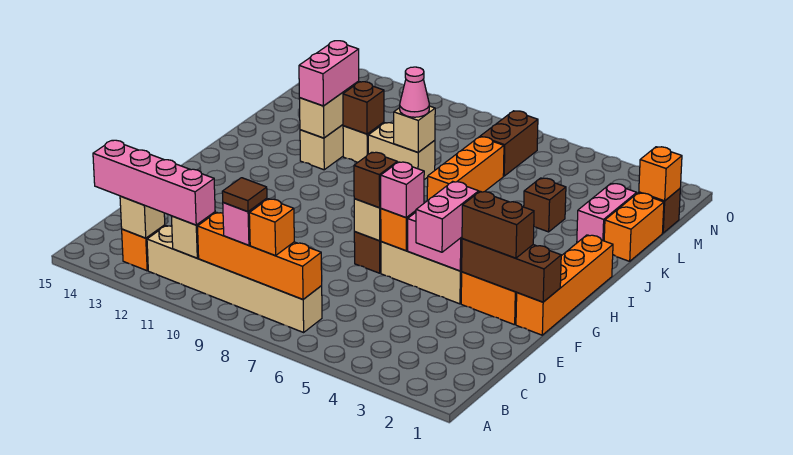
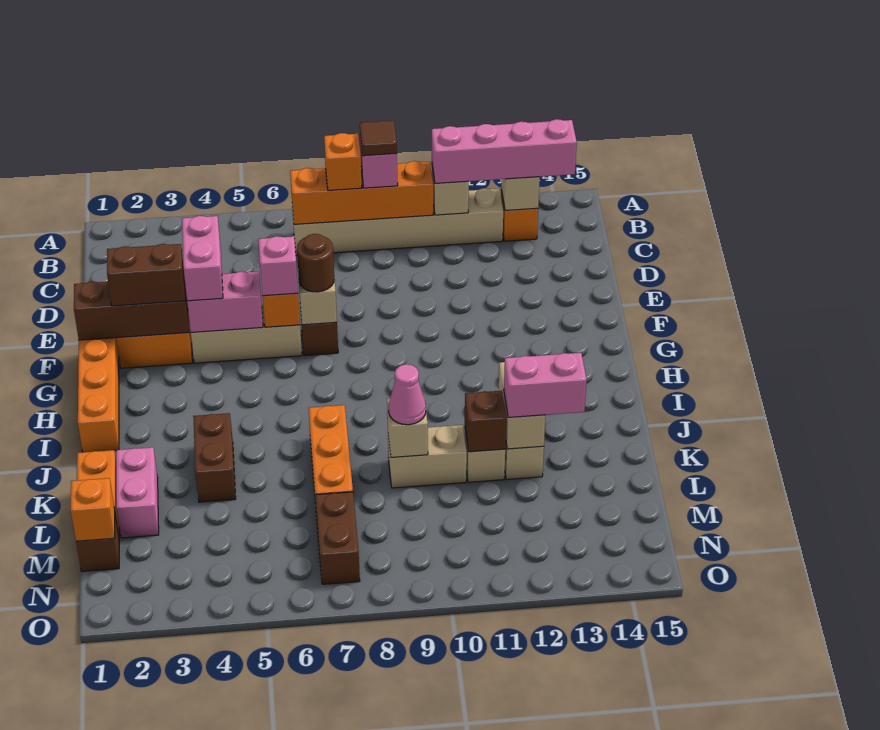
brown 1x1 brick [354,152,397,208] -> brown 1x1 round brick [297,234,334,292]
pink 1x2 brick [299,41,359,106] -> pink 1x2 brick turned to [504,353,587,417]
brown 1x1 brick [524,178,566,232] -> brown 1x2 brick [193,413,236,502]

